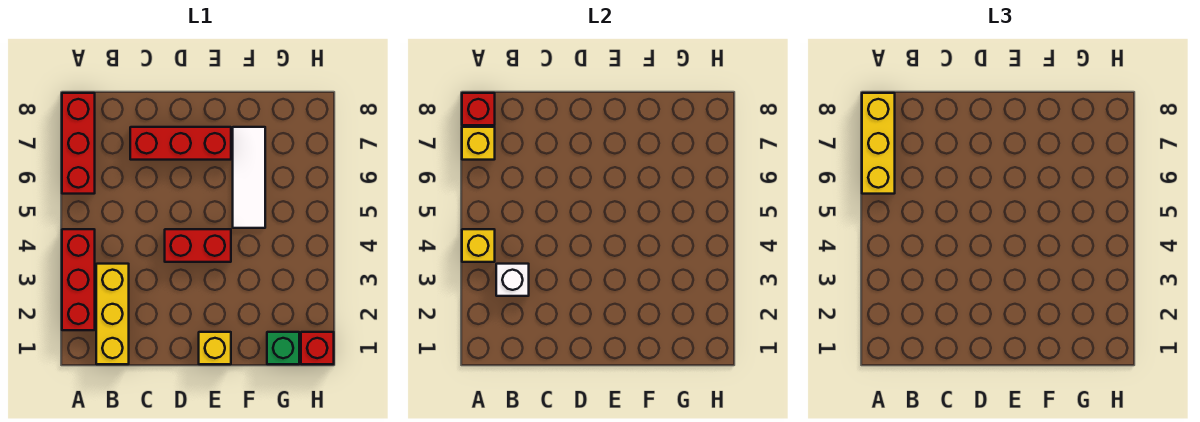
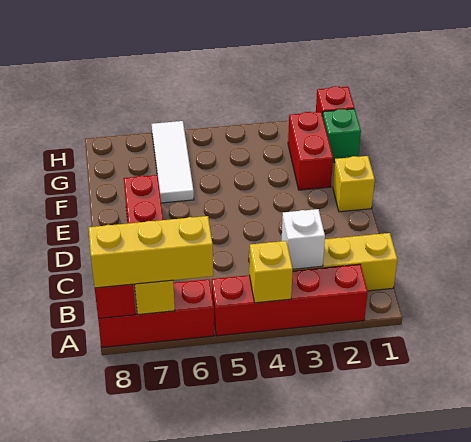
red 1x3 brick [62,229,95,330] -> red 1x4 brick [211,264,368,336]
red 1x2 brick [165,229,231,262] -> red 1x2 brick moved to [288,112,333,190]
white 1x3 tile [233,127,265,228] -> white 1x3 tile turned to [151,121,194,203]

